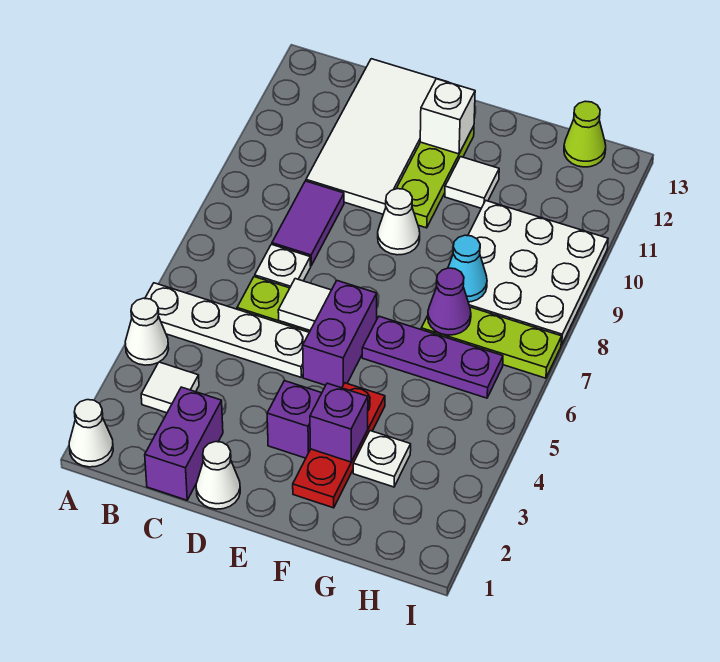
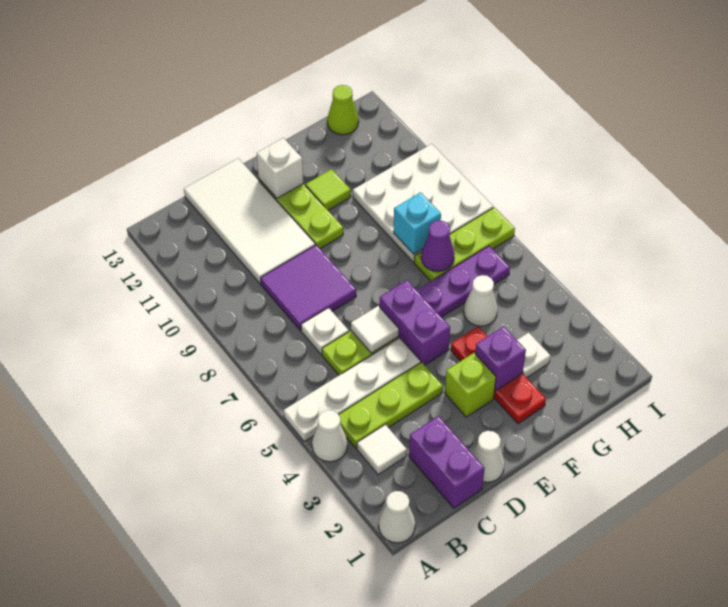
none -> lime 1x3 plate [339,362,443,448]
purple 1x2 tile [272,181,344,266] -> purple 2x2 tile [261,245,356,331]
purple 1x1 brick [267,381,322,458] -> lime 1x1 brick [445,353,496,417]
white 1x1 cone [378,189,420,255] -> white 1x1 cone moved to [464,275,498,326]
white 1x1 tile [445,157,499,208] -> lime 1x1 tile [306,169,351,210]
cyan 1x1 cone [448,235,487,302] -> cyan 1x1 brick [394,192,441,254]

